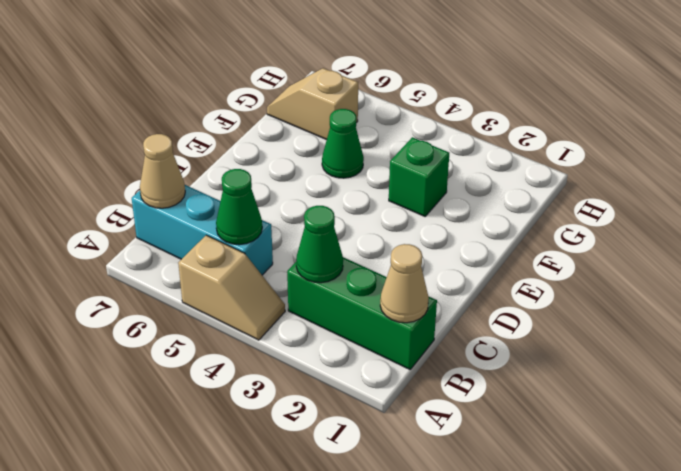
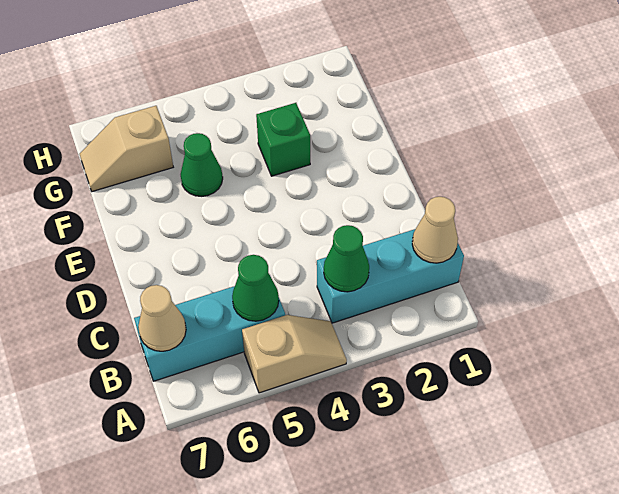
green 1x3 brick [287,257,437,369] -> cyan 1x3 brick [317,229,464,323]

